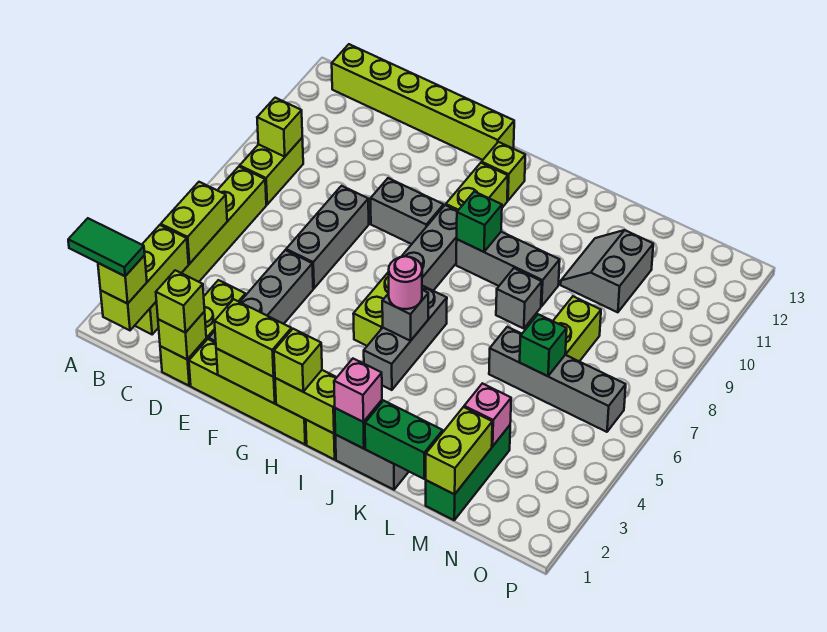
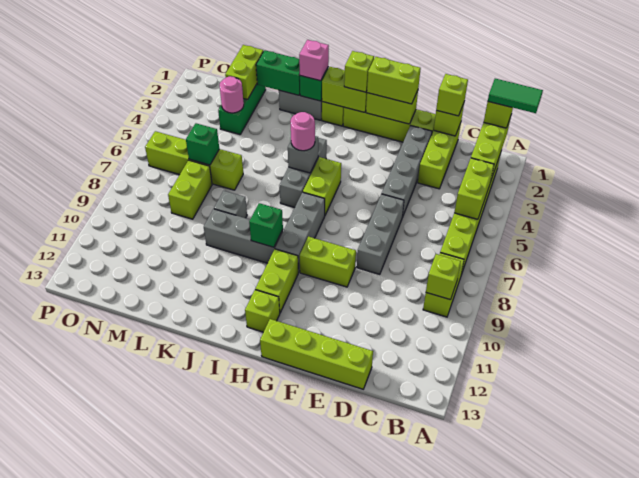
lime 1x6 brick [332,44,514,160] -> lime 1x4 brick [260,319,373,389]
grey 1x2 brick [371,178,444,244] -> lime 1x2 brick [300,237,356,287]
grey 1x4 brick [489,327,626,432] -> lime 1x4 brick [145,131,243,190]
grey 2x2 slope [561,230,653,312] -> none
pink 1x1 brick [464,383,511,446] -> pink 1x1 round brick [220,76,244,113]

